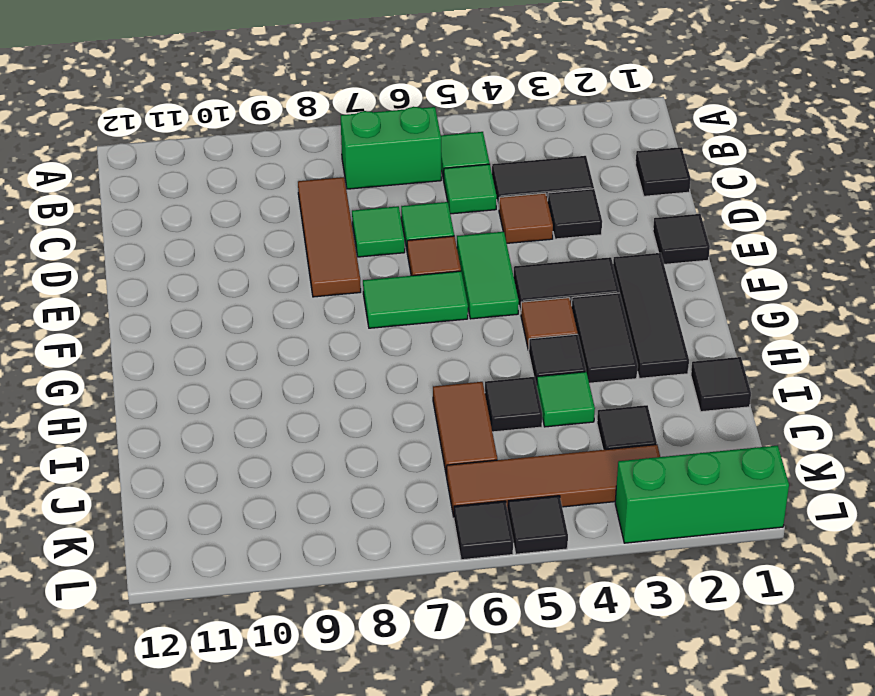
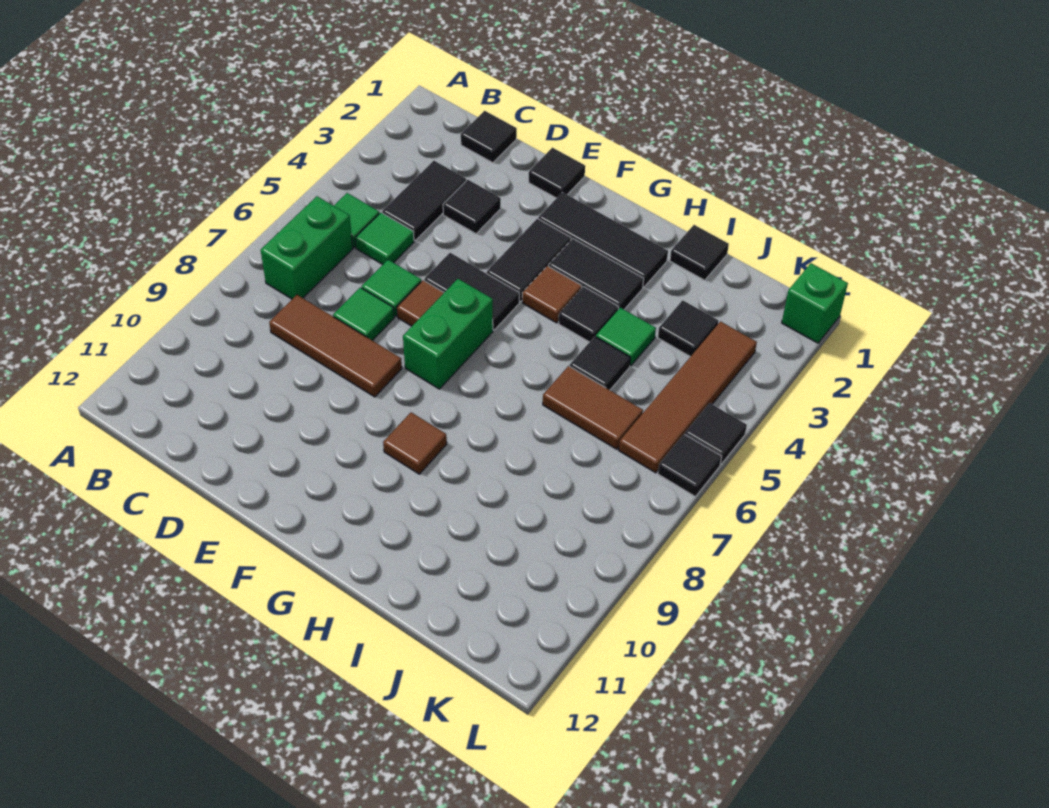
brown 1x1 tile [499,193,553,243] -> brown 1x1 tile moved to [383,412,447,474]
green 1x2 tile [457,232,519,319] -> black 1x2 tile [424,253,519,330]
green 1x2 tile [363,271,468,328] -> green 1x2 brick [403,279,493,389]
green 1x3 brick [615,445,789,543] -> green 1x1 brick [782,263,848,343]

